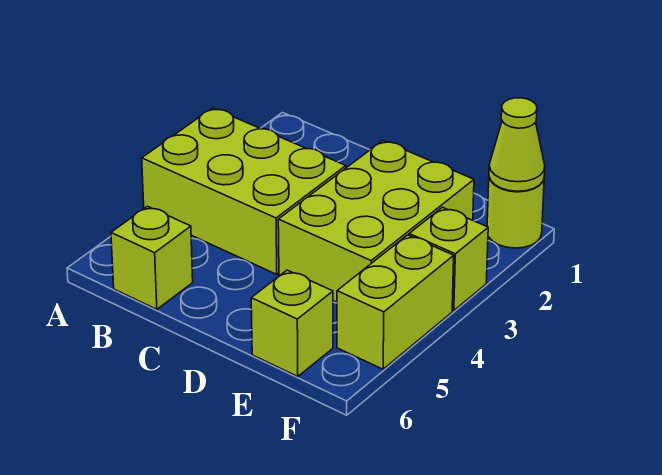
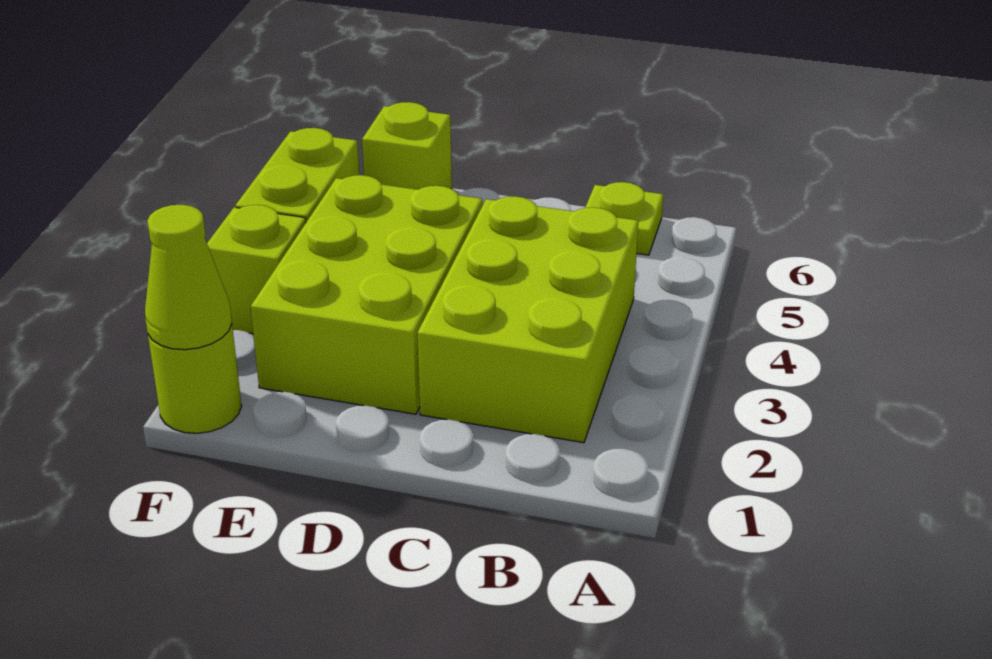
lime 2x3 brick [142,108,346,274] -> lime 2x3 brick turned to [417,196,638,443]
lime 1x1 brick [111,206,193,309] -> lime 1x1 plate [585,182,663,255]

